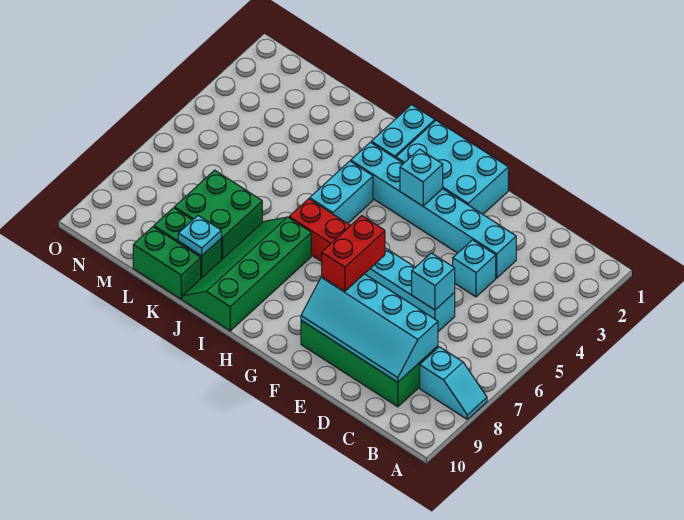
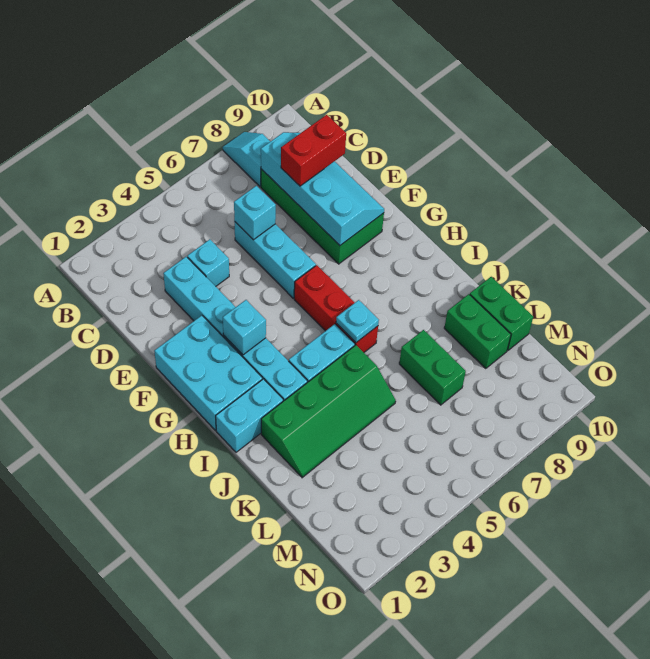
red 1x2 brick [322,216,385,291] -> red 1x2 brick moved to [281,115,346,186]
green 2x4 slope [182,217,311,331] -> green 2x4 slope moved to [261,345,396,478]
green 2x2 brick [174,170,262,260] -> green 1x2 brick [399,330,466,405]
cyan 1x1 plate [178,216,221,256] -> cyan 1x1 plate moved to [336,300,379,343]

